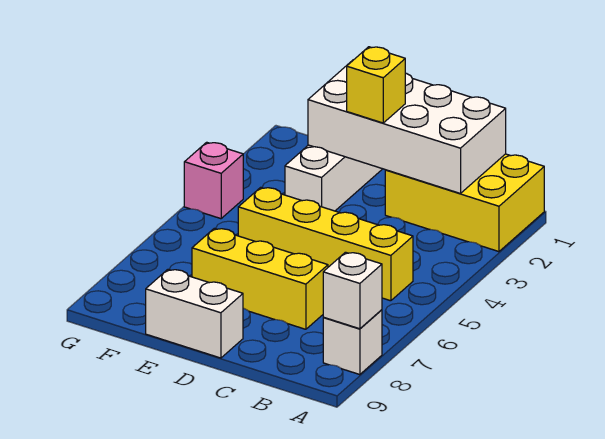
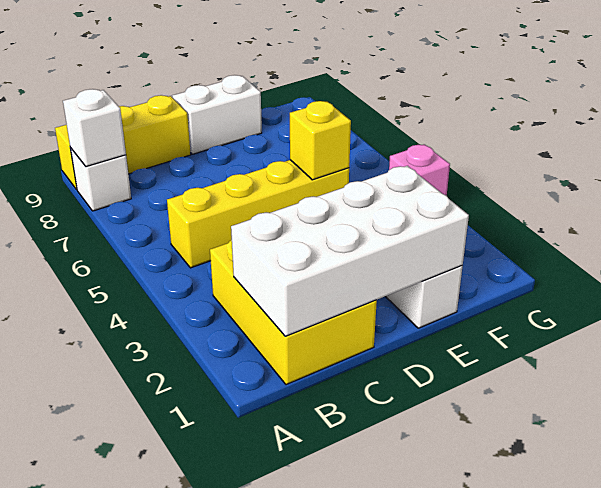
yellow 2x3 brick [385,154,544,252] -> yellow 2x3 brick turned to [210,240,377,385]
yellow 1x3 brick [192,228,328,329] -> yellow 1x3 brick moved to [55,95,191,189]
yellow 1x1 brick [347,47,405,123] -> yellow 1x1 brick moved to [290,101,351,180]

